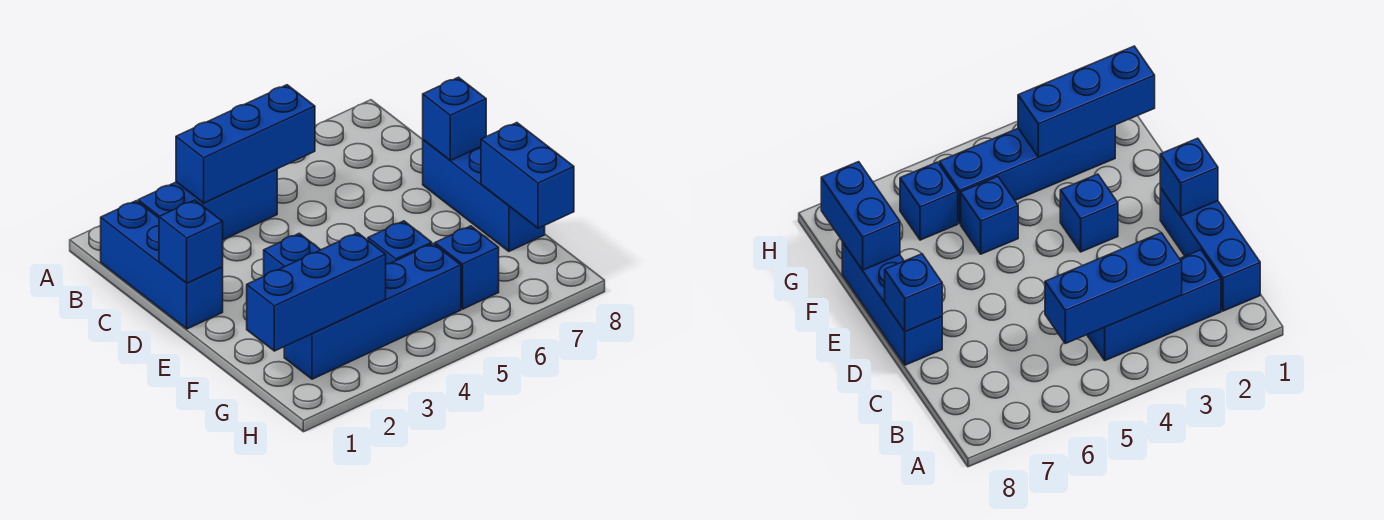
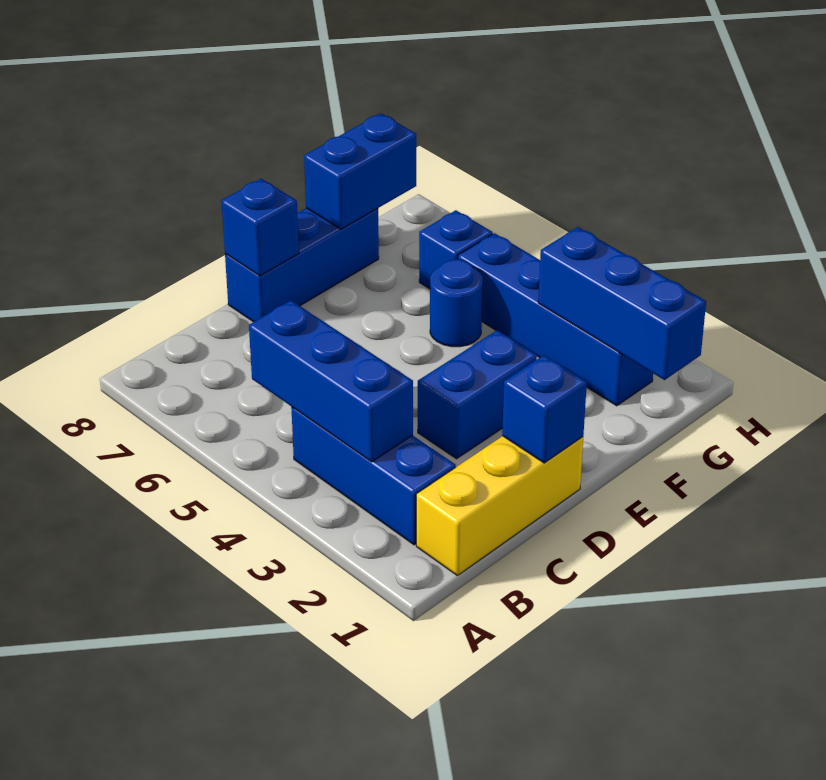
blue 1x3 brick [101,201,223,329] -> yellow 1x3 brick [416,436,583,576]
blue 1x1 brick [264,233,320,276] -> blue 1x2 brick [418,330,537,459]
blue 1x1 brick [368,221,432,264] -> blue 1x1 round brick [430,259,483,347]

